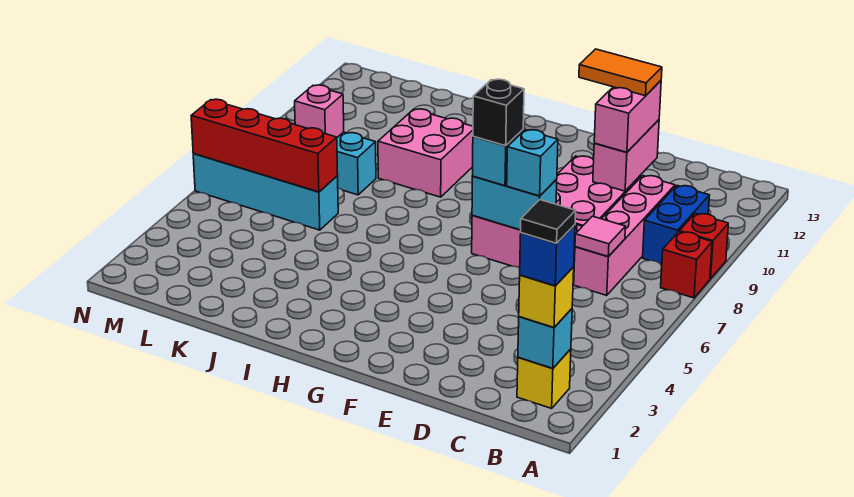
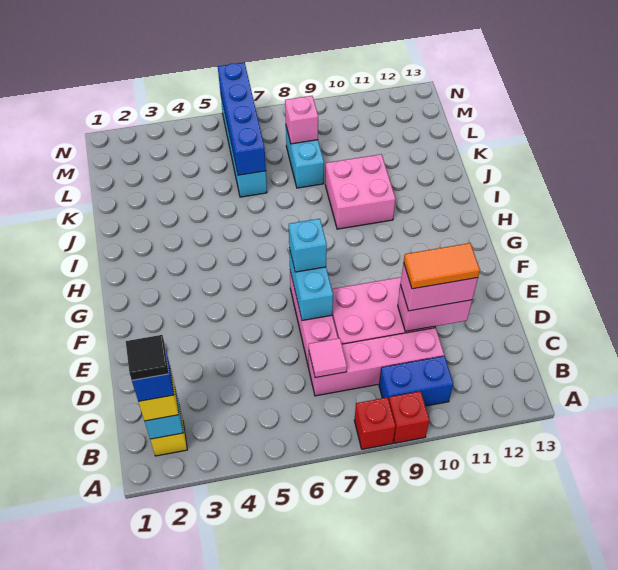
orange 1x2 tile [579,49,662,96] -> orange 1x2 tile turned to [404,243,480,289]
cyan 1x1 brick [507,130,558,196] -> none
black 1x1 brick [473,79,524,146] -> none
red 1x4 brick [191,99,338,192] -> blue 1x4 brick [218,62,266,175]

